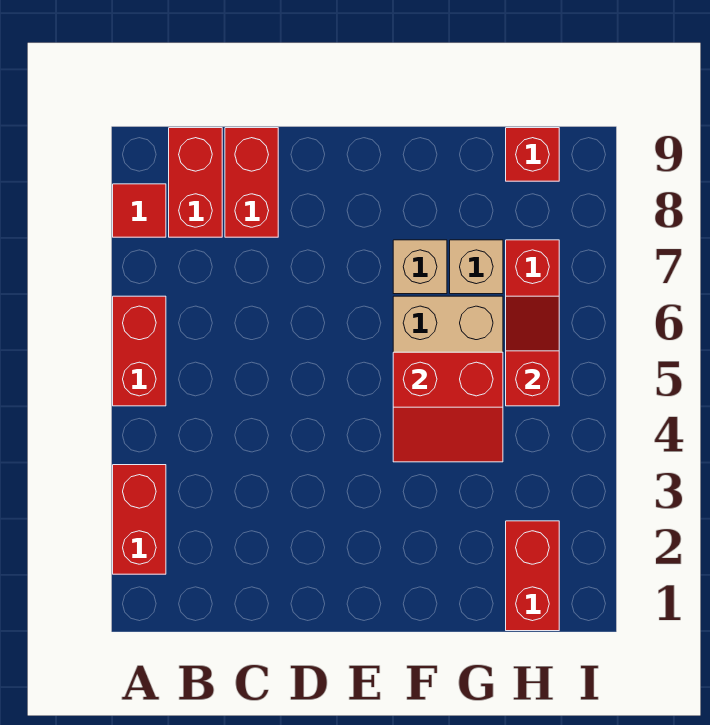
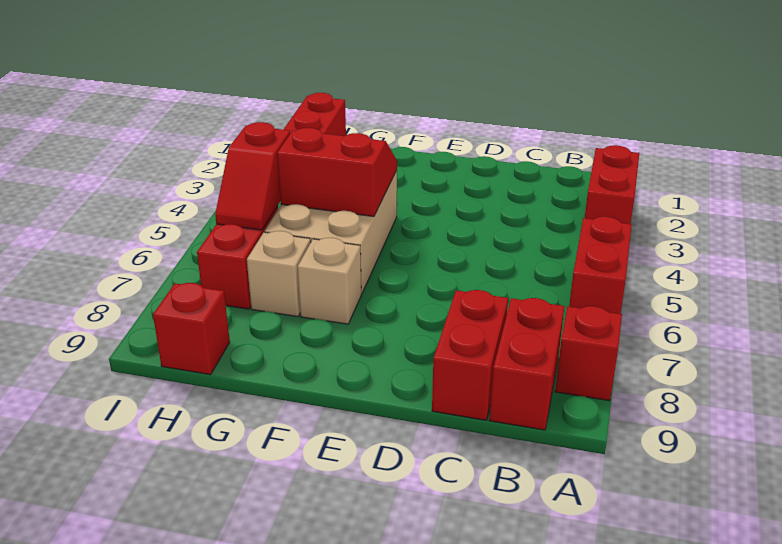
red 1x1 tile [113,184,166,237] -> red 1x1 brick [555,306,622,401]

